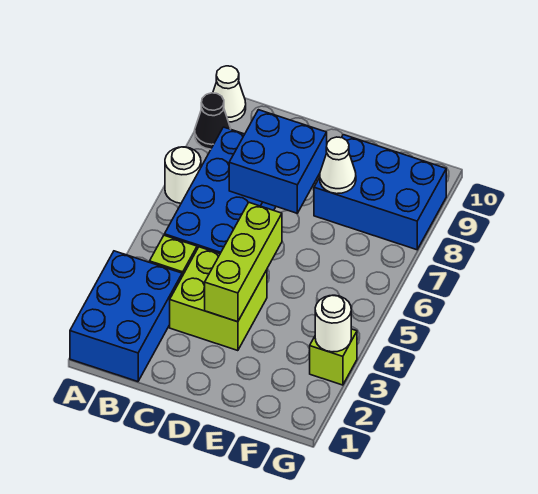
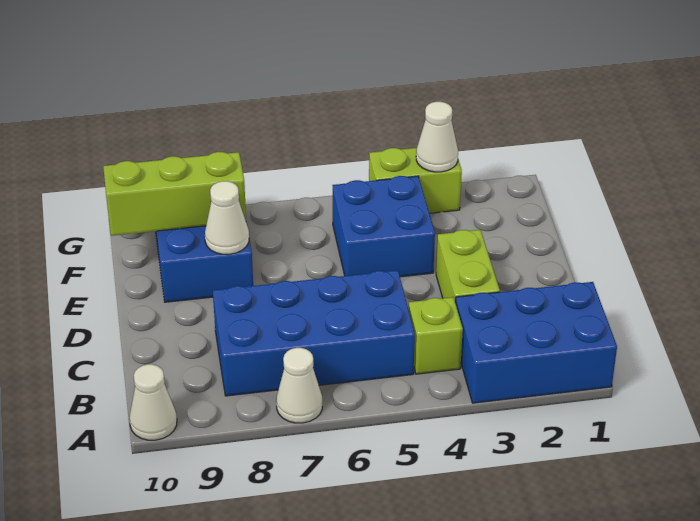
white 1x1 round brick [165,147,201,203] -> white 1x1 cone [276,348,322,423]
black 1x1 cone [195,93,230,149] -> none
lime 2x2 brick [170,247,267,351] -> lime 1x2 brick [436,230,500,303]
blue 2x2 brick [229,110,327,213] -> blue 2x2 brick moved to [333,176,435,277]
lime 1x3 brick [205,202,282,322] -> lime 1x3 brick moved to [103,152,246,236]
lime 1x1 brick [310,329,357,385] -> lime 1x2 brick [369,148,462,213]
white 1x1 round brick [315,295,351,352] -> white 1x1 cone [416,102,458,172]

